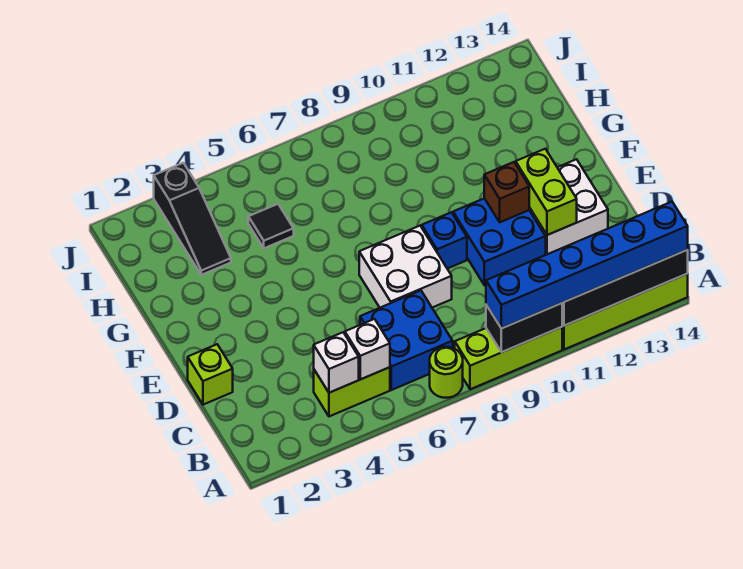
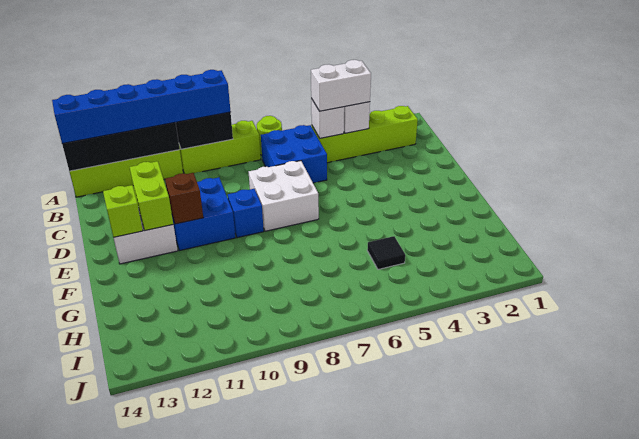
lime 1x2 brick [314,367,390,416] -> lime 1x4 brick [312,106,418,163]
none -> white 1x2 brick [311,60,371,111]
lime 1x1 brick [188,344,233,405] -> lime 1x1 brick moved to [103,185,143,237]
black 1x3 slope [154,163,231,275] -> none

